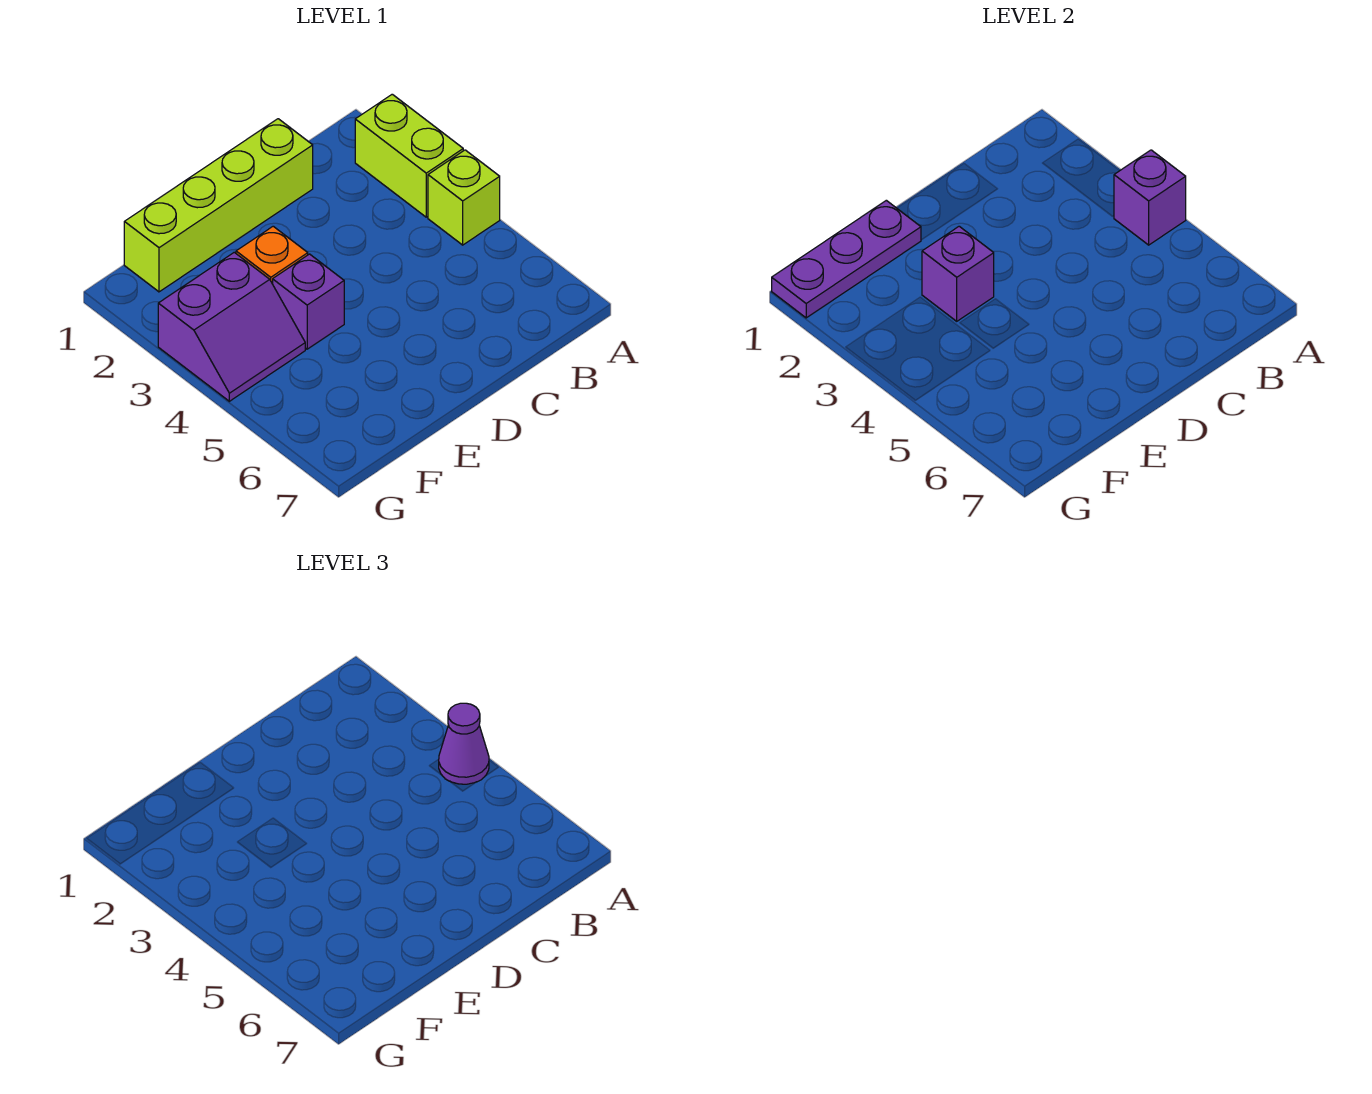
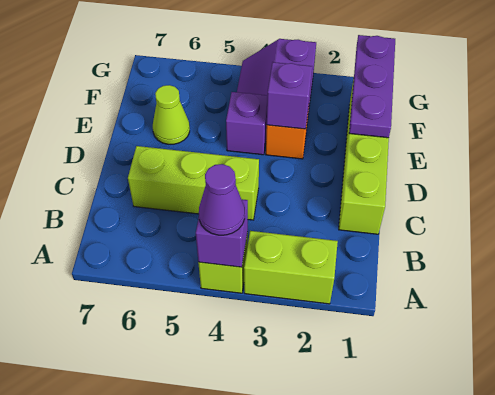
none -> lime 1x3 brick [128,146,259,220]
none -> lime 1x1 cone [153,85,190,144]

